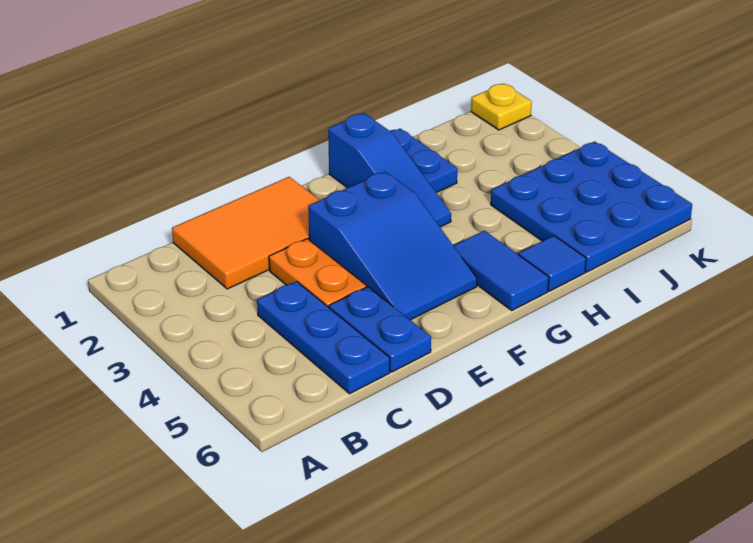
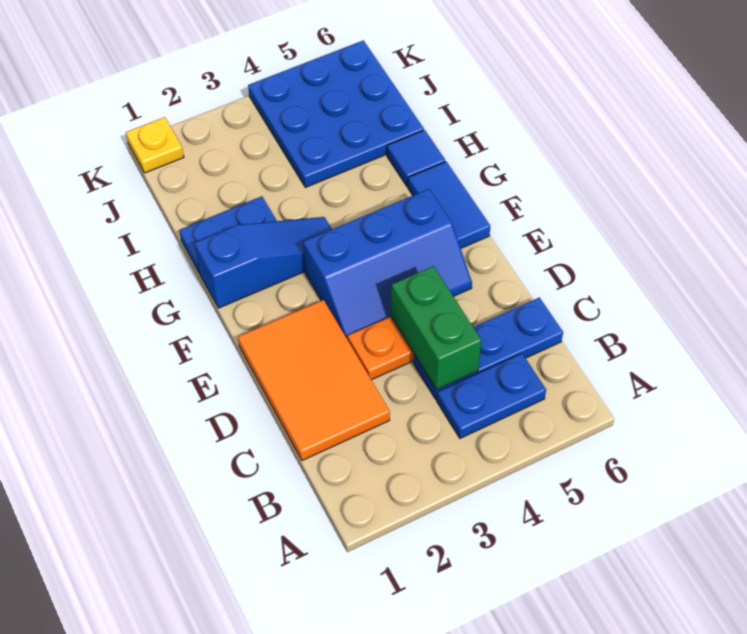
none -> green 1x2 brick [391,266,482,390]
blue 1x2 plate [329,287,431,372] -> blue 1x2 plate moved to [437,354,546,438]
blue 2x3 slope [308,172,477,320] -> blue 2x3 slope turned to [303,189,472,340]
blue 1x2 tile [453,231,549,310] -> blue 1x2 tile turned to [408,162,490,248]

